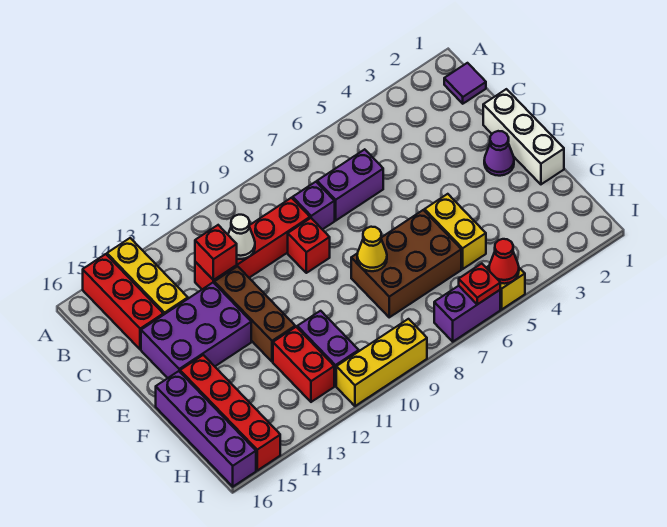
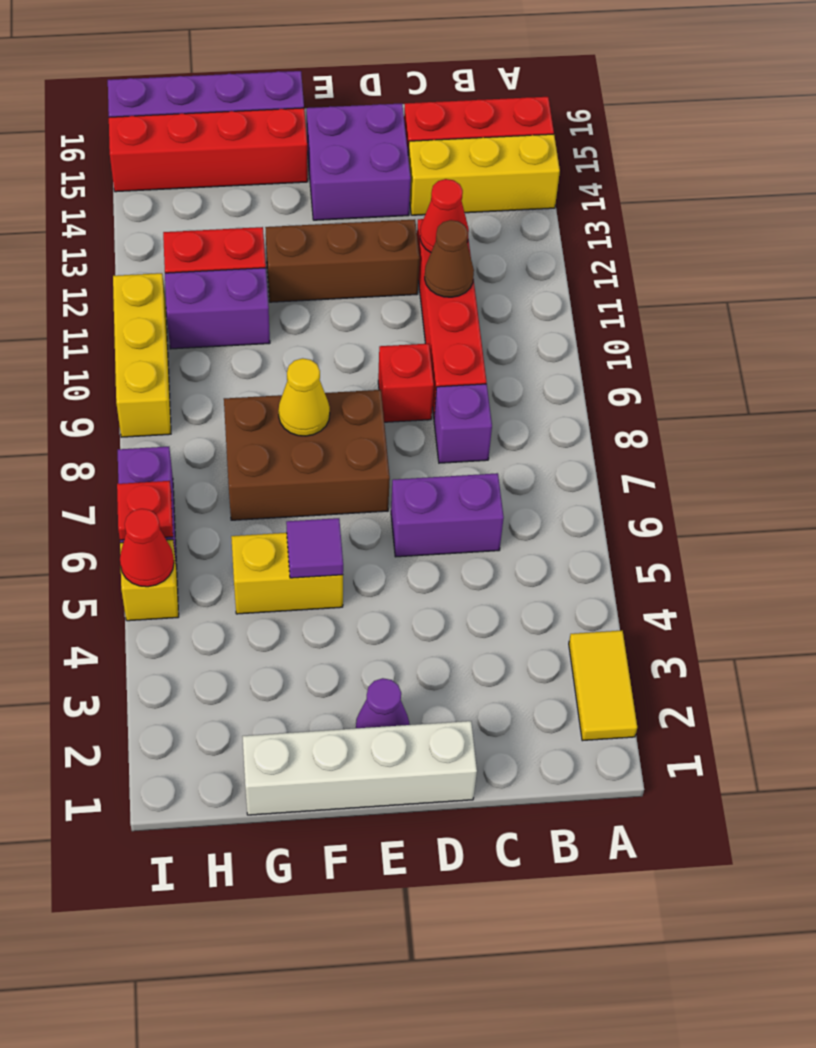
none -> yellow 1x2 tile [569,631,637,741]
purple 1x1 tile [444,63,486,104] -> purple 1x1 tile moved to [286,518,343,578]
purple 1x2 brick [317,149,383,220] -> purple 1x2 brick turned to [391,473,504,557]
white 1x1 cone [228,215,255,259] -> brown 1x1 cone [425,220,474,297]
red 1x1 brick [195,225,237,280] -> red 1x1 cone [420,179,469,252]
white 1x3 brick [483,89,564,184] -> white 1x4 brick [242,721,477,815]
purple 2x3 brick [141,282,251,378] -> purple 2x2 brick [307,103,411,220]
brown 2x3 brick [351,210,461,317] -> brown 2x3 brick turned to [224,390,390,520]

